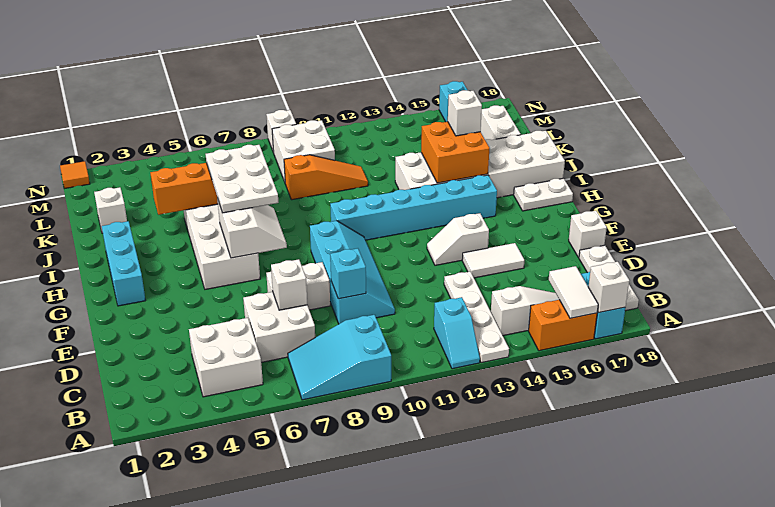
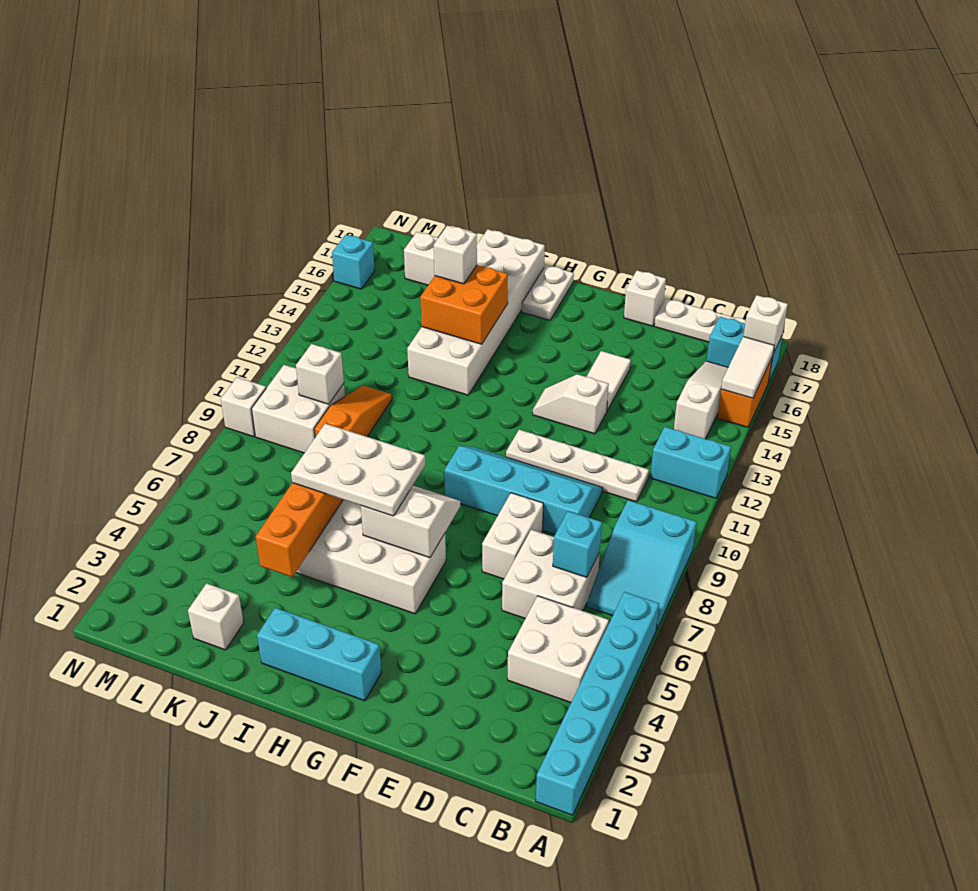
cyan 1x2 slope [434,297,480,369] -> cyan 1x2 brick [650,427,731,498]
white 1x4 plate [444,272,509,363] -> white 1x4 plate moved to [506,430,649,502]
white 1x2 tile [549,266,598,318] -> white 1x2 tile turned to [721,337,774,398]
white 1x1 brick [271,259,307,310] -> white 1x1 brick moved to [296,344,344,404]
cyan 1x1 brick [330,248,366,299] -> cyan 1x1 brick moved to [553,511,602,577]
white 1x2 slope [427,213,489,265] -> white 1x2 slope turned to [533,374,609,434]
cyan 1x6 brick [330,175,497,240] -> cyan 1x6 brick moved to [536,592,659,815]
orange 1x1 tile [60,161,90,188] -> none

